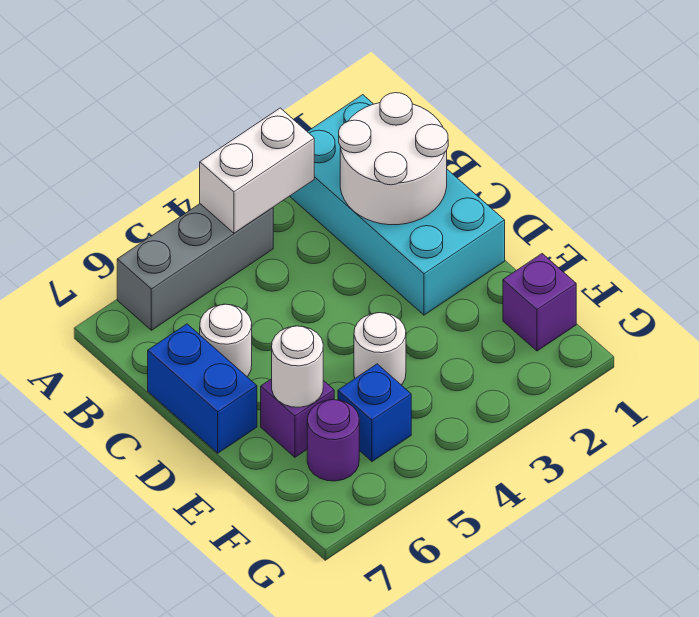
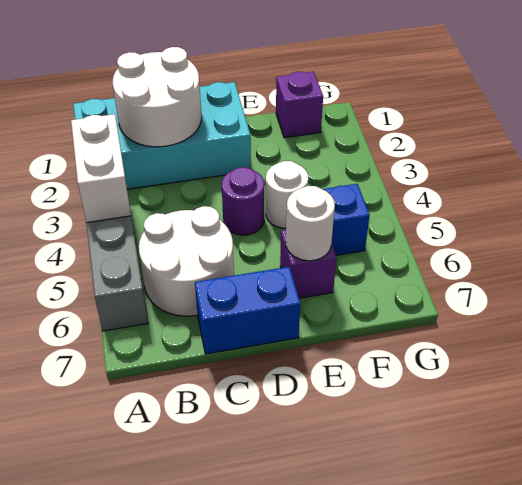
white 1x1 round brick [200,304,252,377] -> white 2x2 round brick [139,206,234,316]
purple 1x1 round brick [307,400,359,481] -> purple 1x1 round brick moved to [222,167,264,235]

